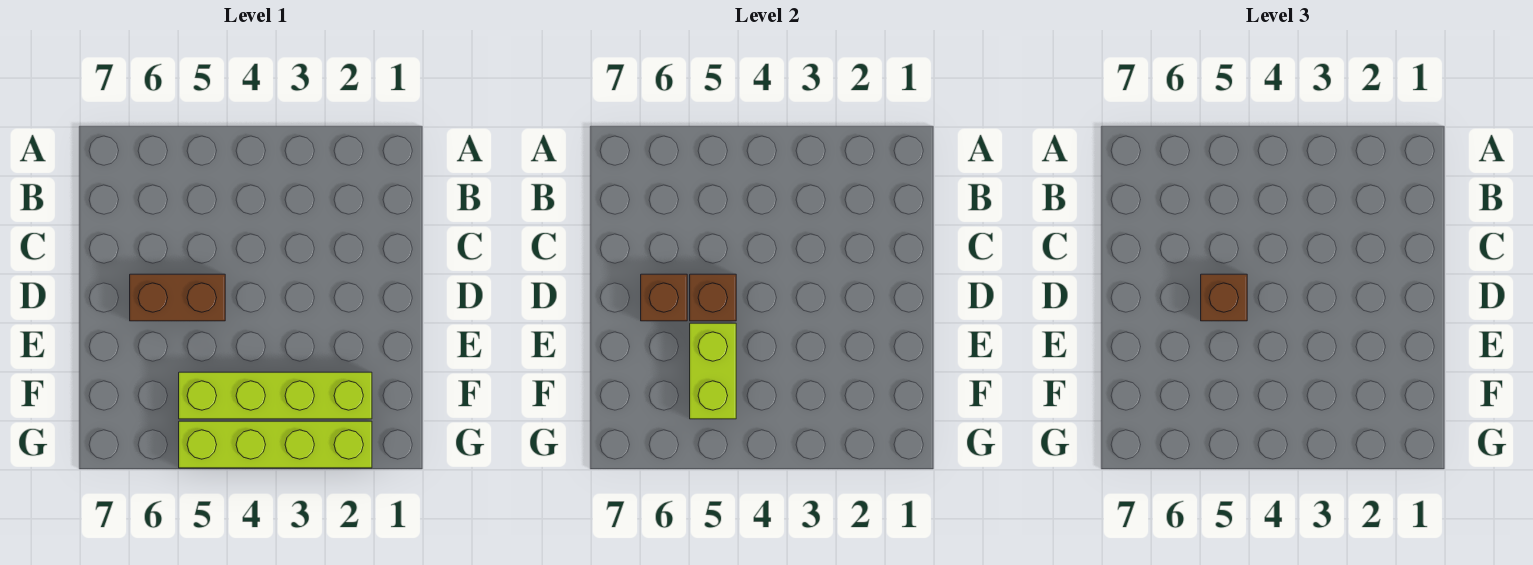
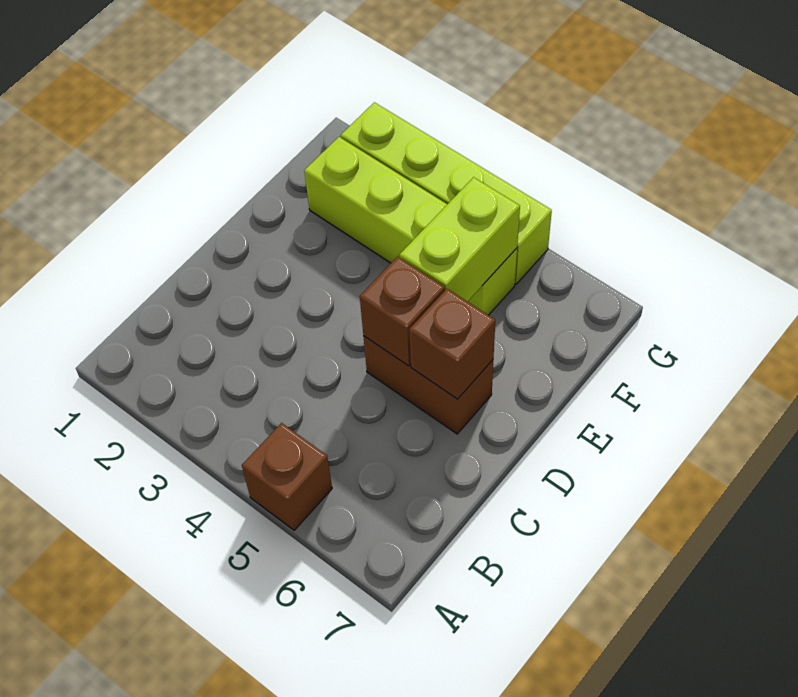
brown 1x1 brick [1201,274,1247,321] -> brown 1x1 brick moved to [242,423,332,530]

